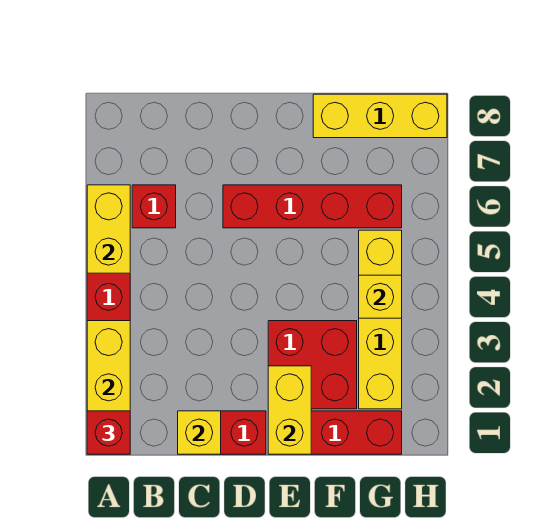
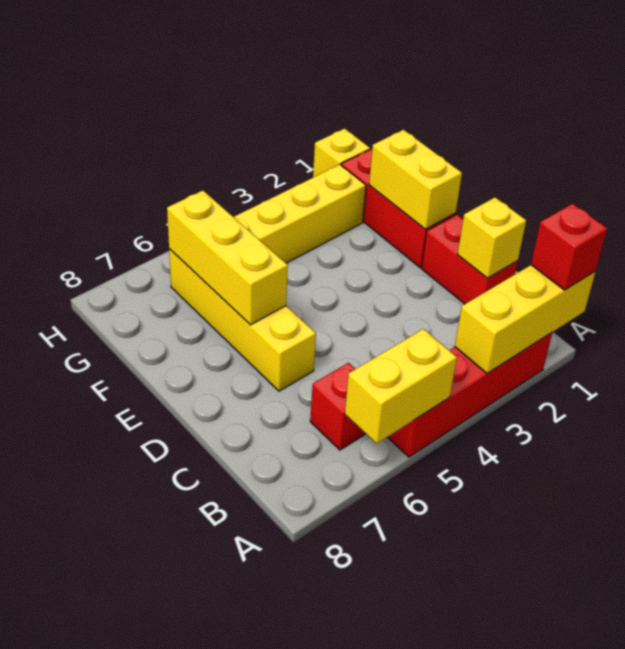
red 1x4 brick [223,185,402,228] -> yellow 1x4 brick [169,249,316,391]
yellow 1x2 brick [268,366,311,454] -> yellow 1x2 brick turned to [369,130,462,229]
red 2x2 brick [268,321,357,409] -> none
yellow 1x3 brick [313,94,447,138] -> yellow 1x3 brick moved to [167,191,288,325]
yellow 1x1 brick [359,275,402,318] -> yellow 1x1 brick moved to [313,129,370,177]

